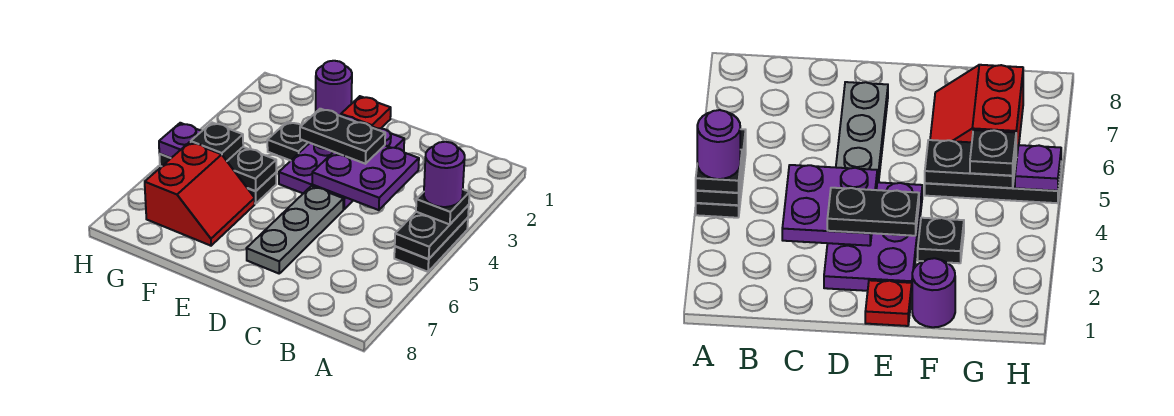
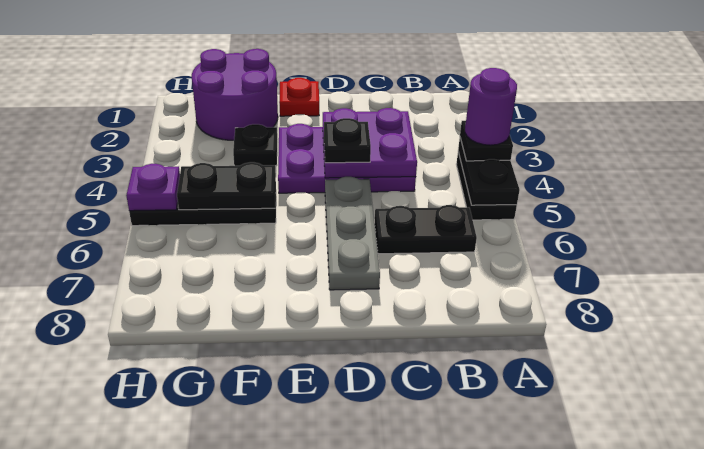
purple 2x3 plate [279,115,404,209] -> purple 2x3 plate turned to [278,124,416,193]
black 1x2 plate [300,109,385,164] -> black 1x2 plate moved to [375,205,477,254]
purple 1x1 round brick [316,61,352,115] -> purple 2x2 round brick [192,49,278,140]
red 2x2 slope [145,142,255,246] -> none
black 1x1 plate [191,123,243,161] -> black 1x1 plate moved to [324,118,371,163]

